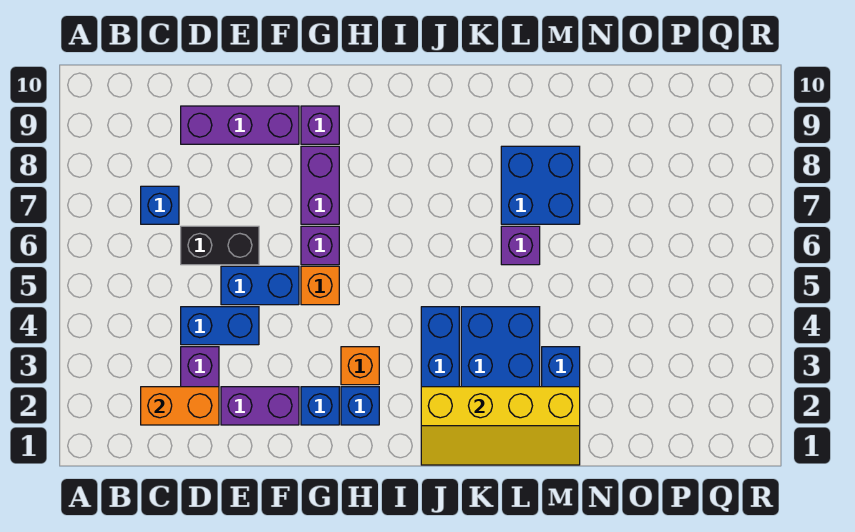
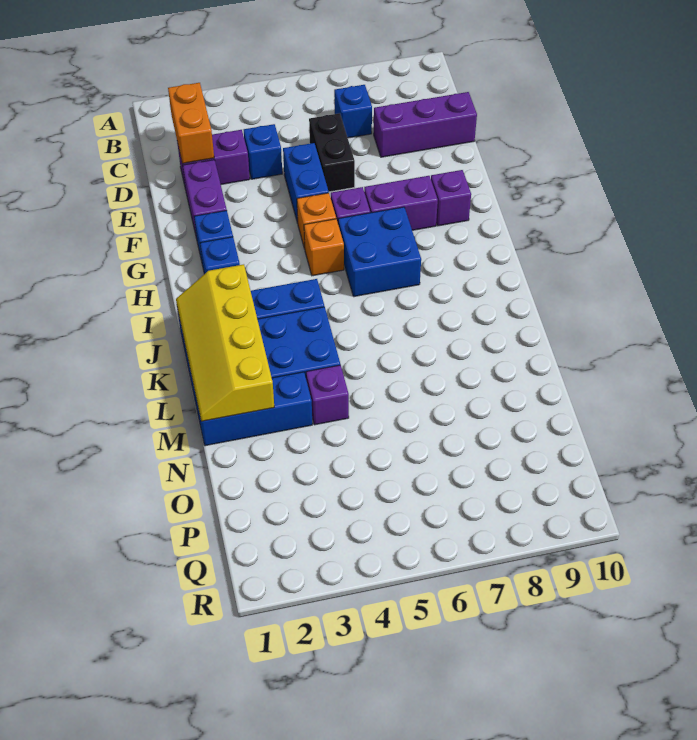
blue 1x2 brick [181,307,259,345] -> blue 1x1 brick [244,124,282,179]
purple 1x3 brick [181,106,299,144] -> purple 1x3 brick turned to [374,92,477,157]
orange 1x1 brick [341,347,379,385] -> orange 1x1 brick moved to [304,219,344,276]
purple 1x1 brick [501,226,540,265] -> purple 1x1 brick moved to [306,365,349,425]
blue 2x2 brick [501,146,580,224] -> blue 2x2 brick moved to [338,207,421,297]

